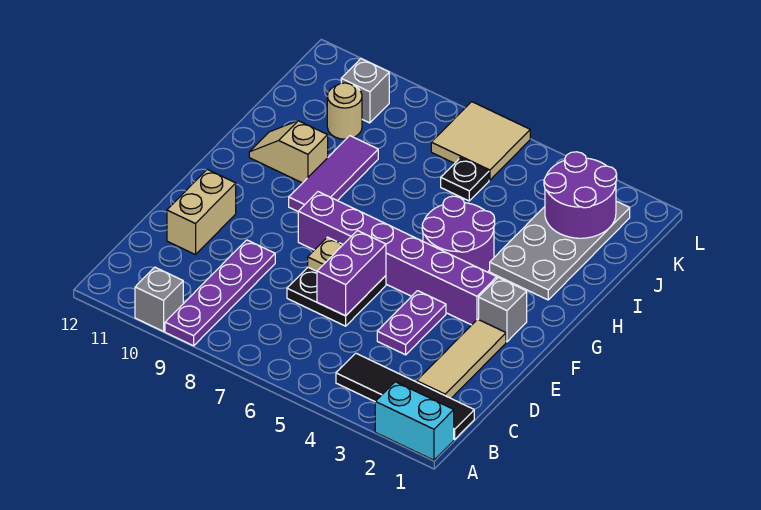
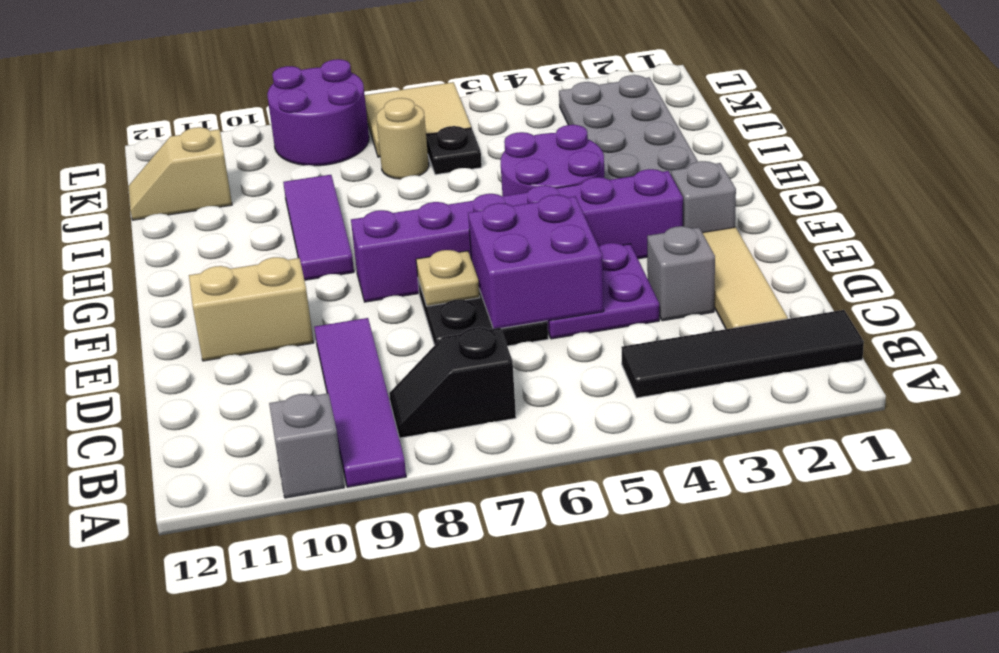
cyan 1x2 brick [375,382,454,460] -> none
purple 1x4 plate [165,240,275,346] -> purple 1x4 tile [314,318,406,487]
none -> black 1x2 slope [389,327,516,438]
purple 1x2 plate [377,291,446,355] -> purple 2x2 plate [547,243,659,339]
purple 1x2 brick [317,231,386,316] -> purple 2x2 brick [468,195,604,329]
tan 1x2 brick [167,169,236,255] -> tan 1x2 brick turned to [189,257,314,361]
tan 1x2 slope [249,121,328,183] -> tan 1x2 slope moved to [128,127,232,220]
purple 2x2 round brick [544,152,617,238] -> purple 2x2 round brick moved to [267,59,369,166]
tan 1x1 round brick [327,83,362,139] -> tan 1x1 round brick moved to [376,98,429,179]
grey 1x1 brick [341,59,389,123] -> grey 1x1 brick moved to [647,226,715,321]

